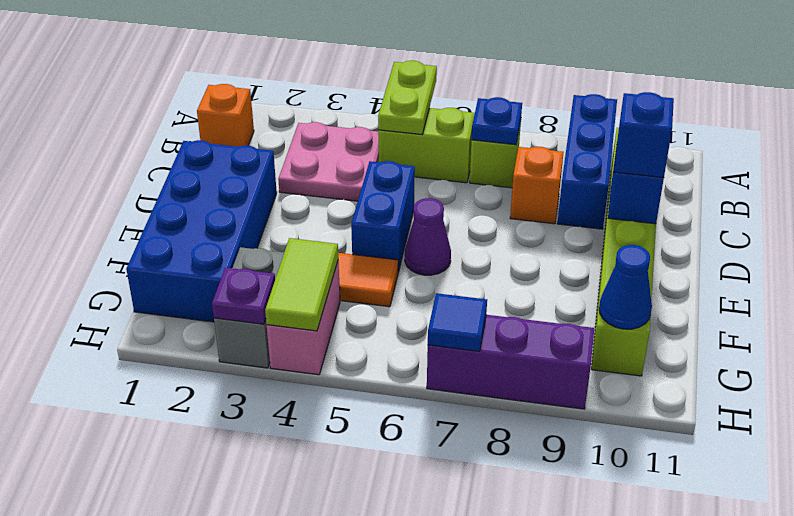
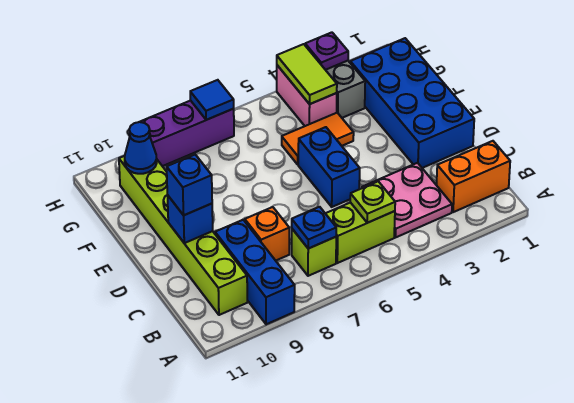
lime 1x2 plate [378,61,437,135] -> lime 1x1 plate [350,181,395,223]
orange 1x1 brick [197,84,254,147] -> orange 1x2 brick [437,141,510,212]
purple 1x1 cone [405,198,451,275] -> none

